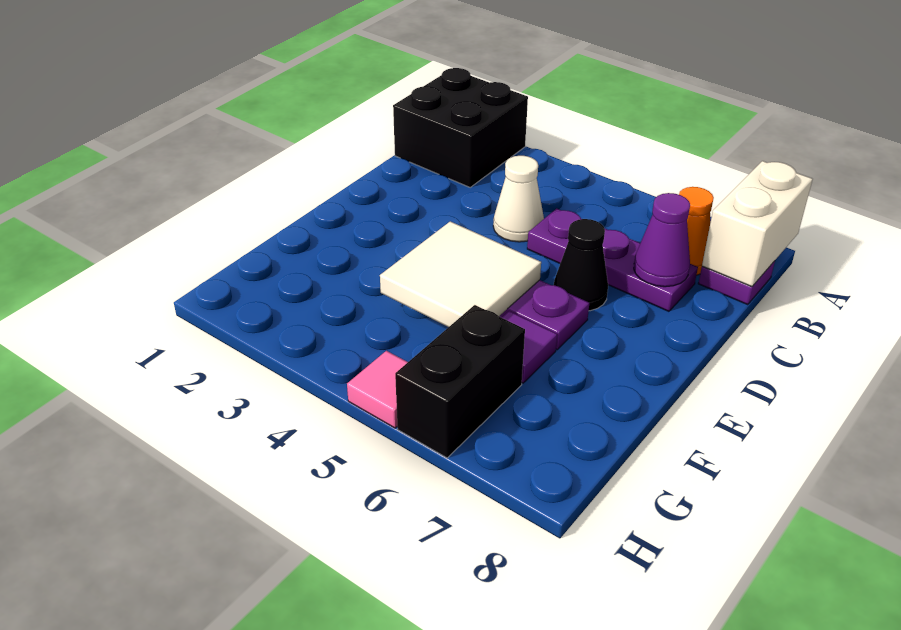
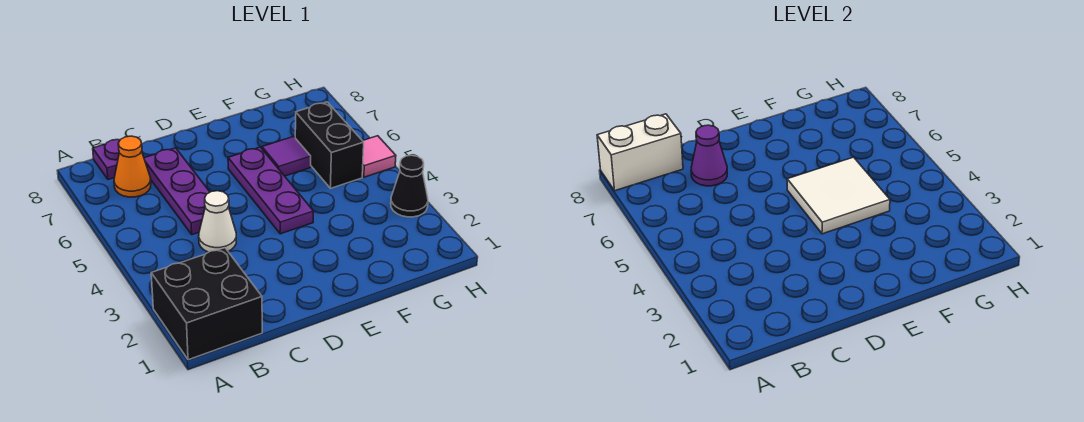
black 1x1 cone [554,219,608,311] -> black 1x1 cone moved to [391,155,428,217]
black 1x2 brick [395,305,525,458] -> black 1x2 brick turned to [295,102,364,188]

